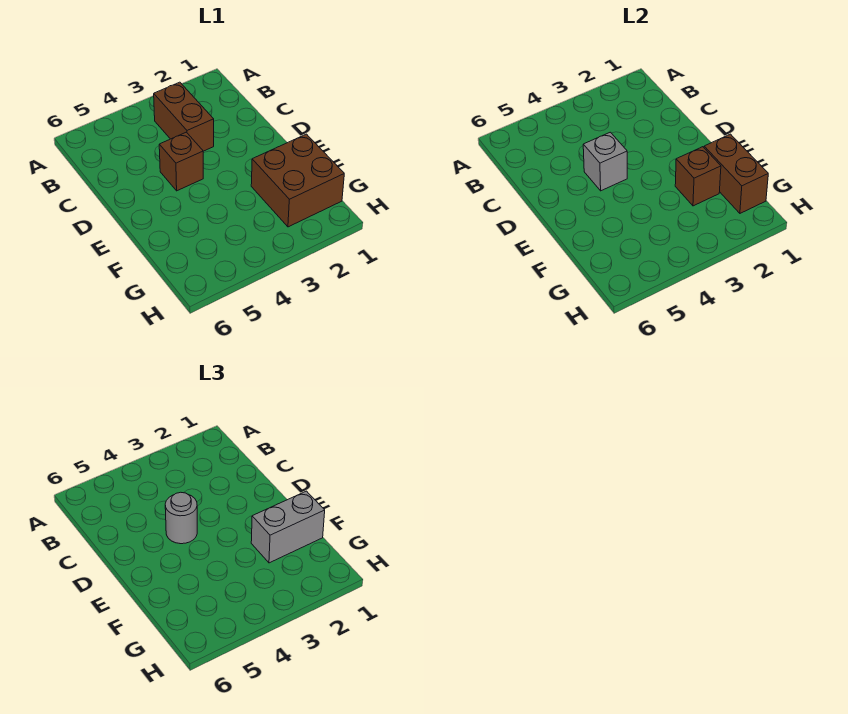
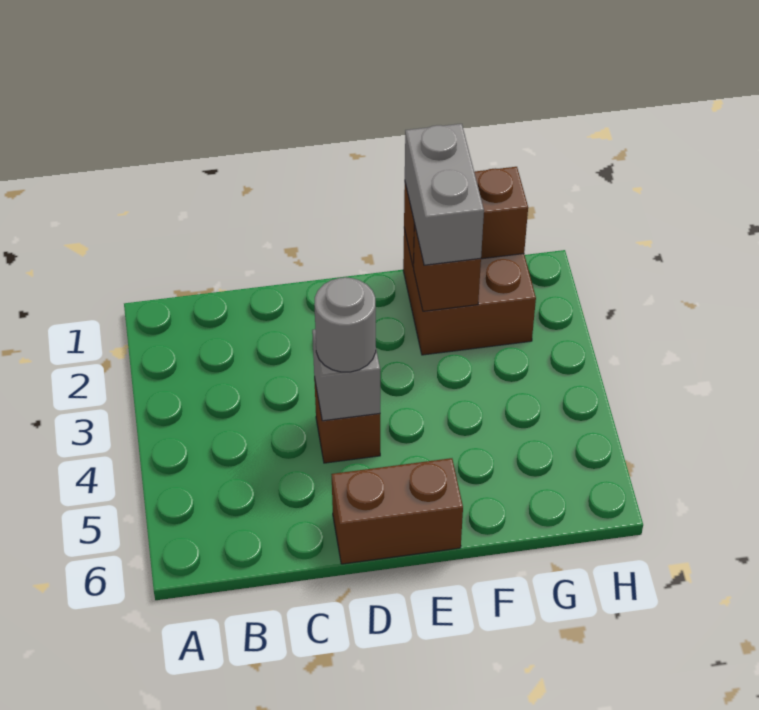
brown 1x2 brick [154,82,214,151] -> brown 1x2 brick moved to [331,458,463,564]

